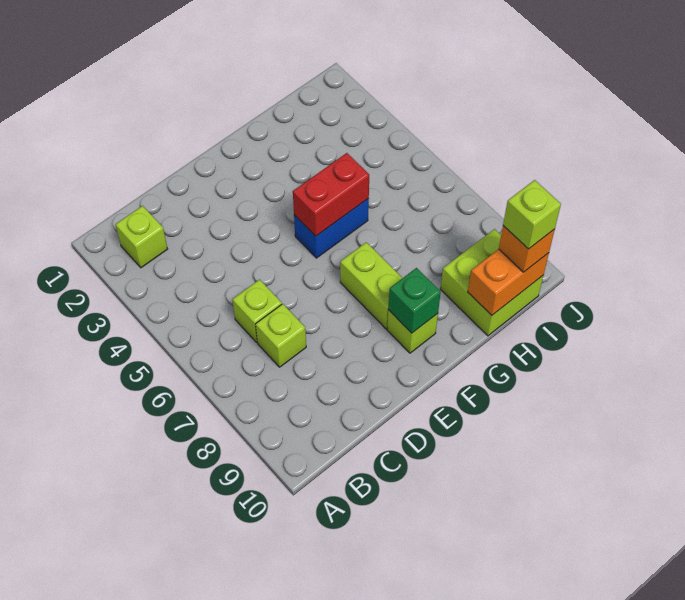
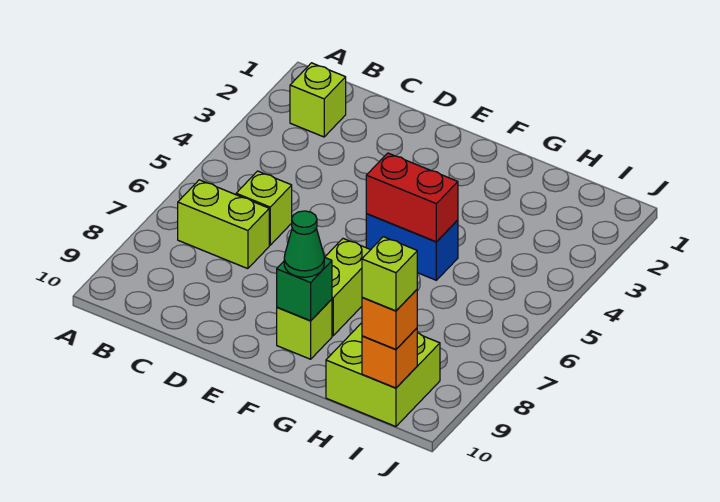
lime 1x1 brick [256,304,306,367] -> lime 1x2 brick [178,180,269,269]
none -> green 1x1 cone [284,211,324,277]
orange 1x2 brick [468,249,549,315] -> orange 1x1 brick [362,328,417,388]

